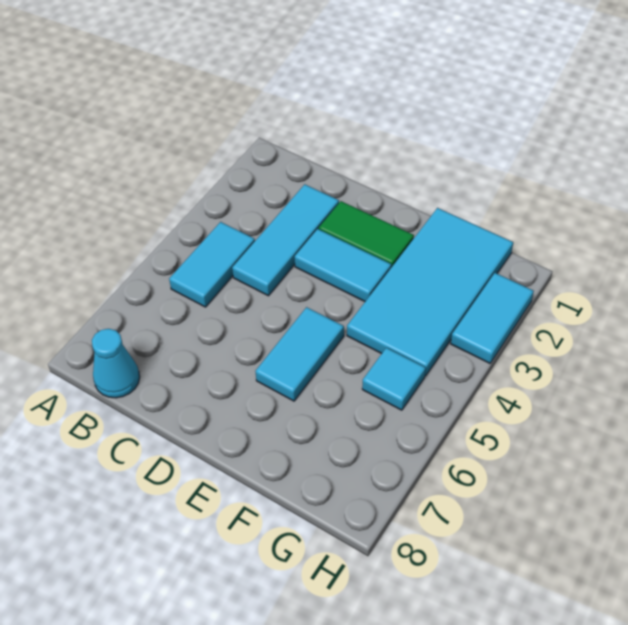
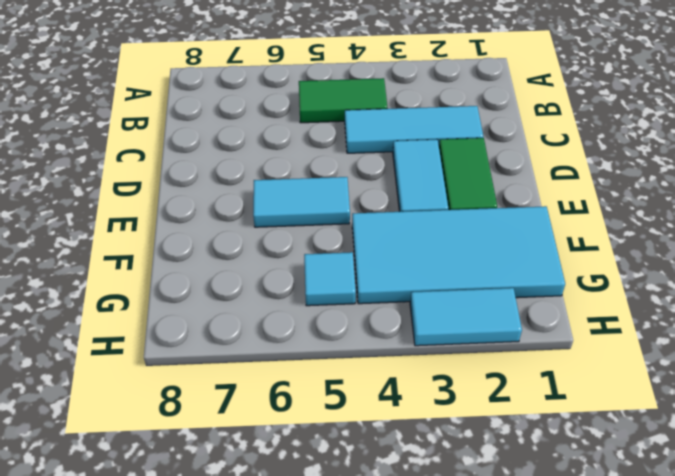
cyan 1x2 tile [169,222,255,307] -> green 1x2 tile [299,78,387,123]
cyan 1x1 cone [92,329,140,398] -> none

